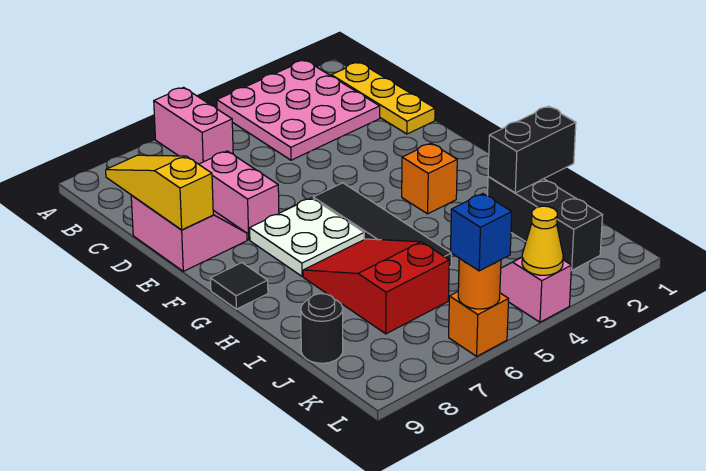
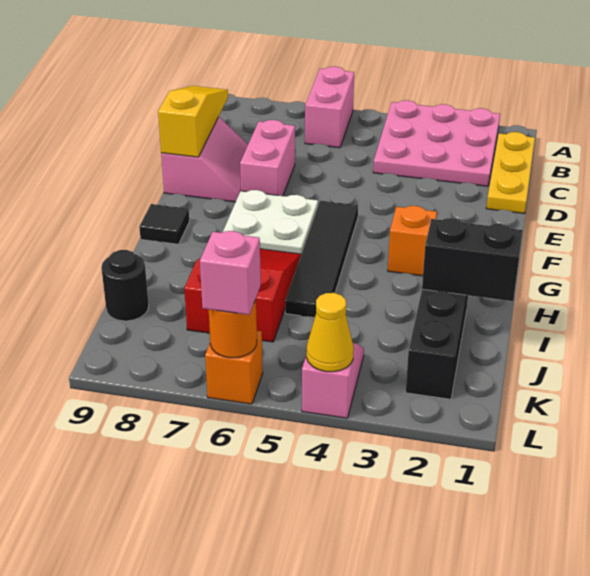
blue 1x1 brick [450,194,512,271] -> pink 1x1 brick [200,231,261,315]

